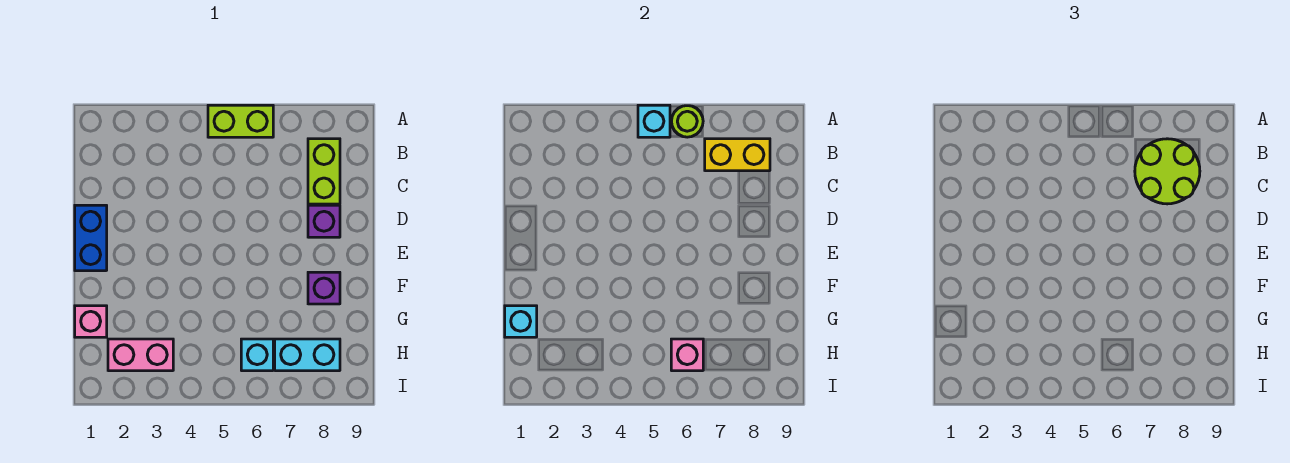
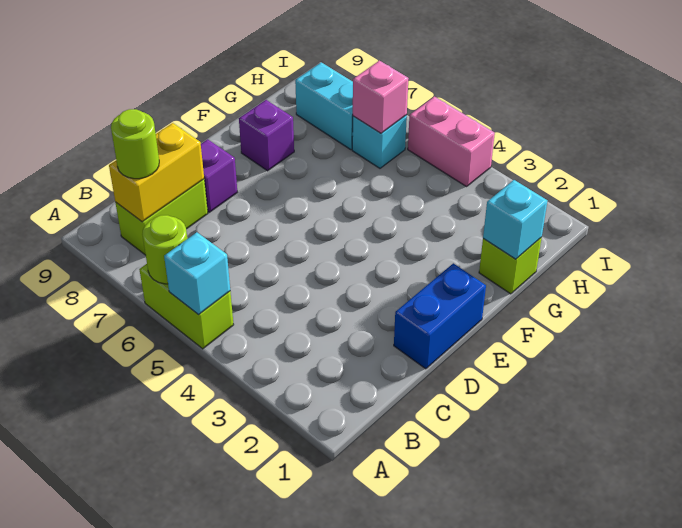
yellow 1x2 brick [705,139,770,171] -> yellow 1x2 brick turned to [109,123,204,222]
lime 2x2 round brick [1135,139,1200,204] -> lime 1x1 round brick [111,109,159,179]
pink 1x1 brick [75,306,107,337] -> lime 1x1 brick [479,237,542,294]
pink 1x2 brick [108,339,173,371] -> pink 1x2 brick moved to [408,97,495,187]

